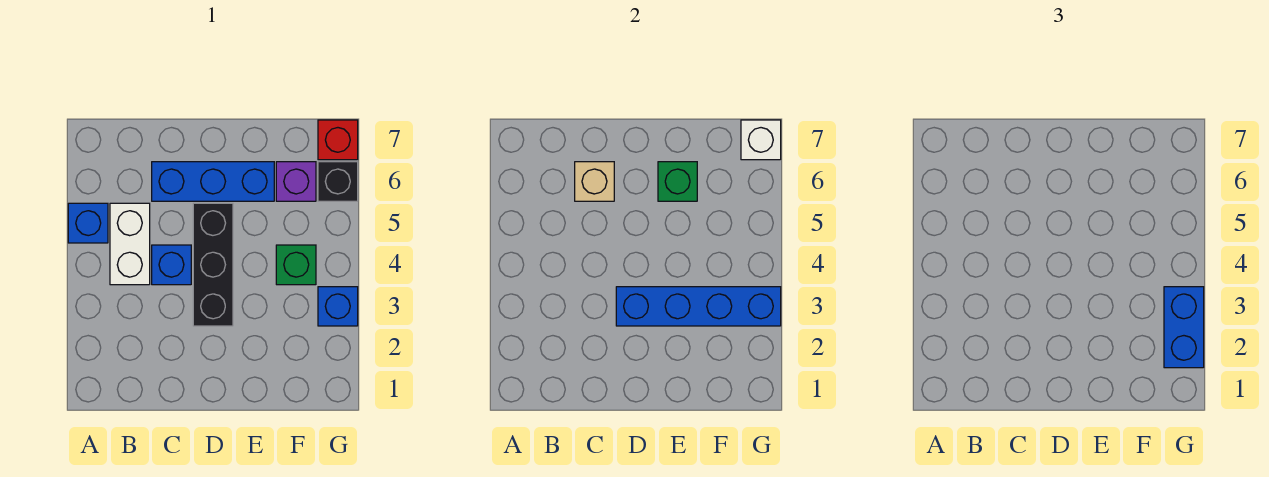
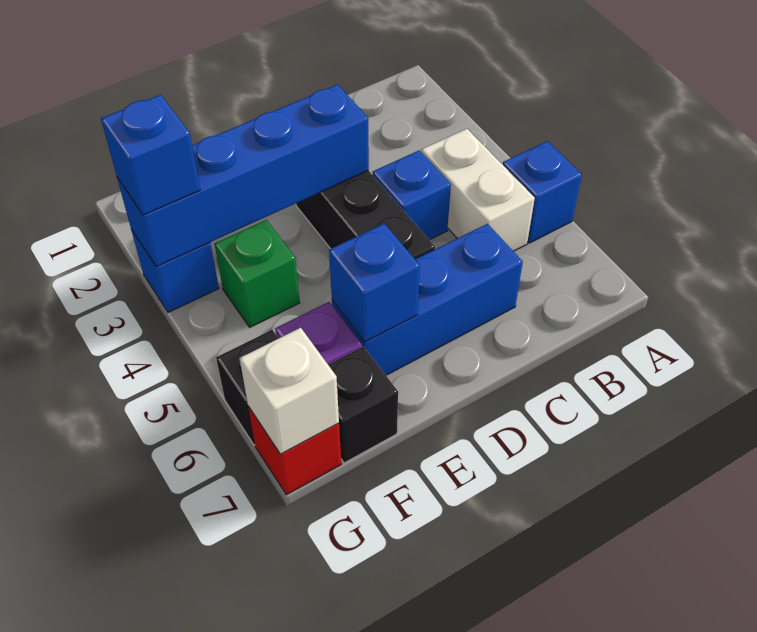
tan 1x1 brick [575,162,614,201] -> none
green 1x1 brick [658,162,697,201] -> blue 1x1 brick [329,224,420,342]
none -> black 1x1 brick [328,347,398,463]
blue 1x2 brick [1164,287,1204,368] -> blue 1x1 brick [101,95,200,215]

